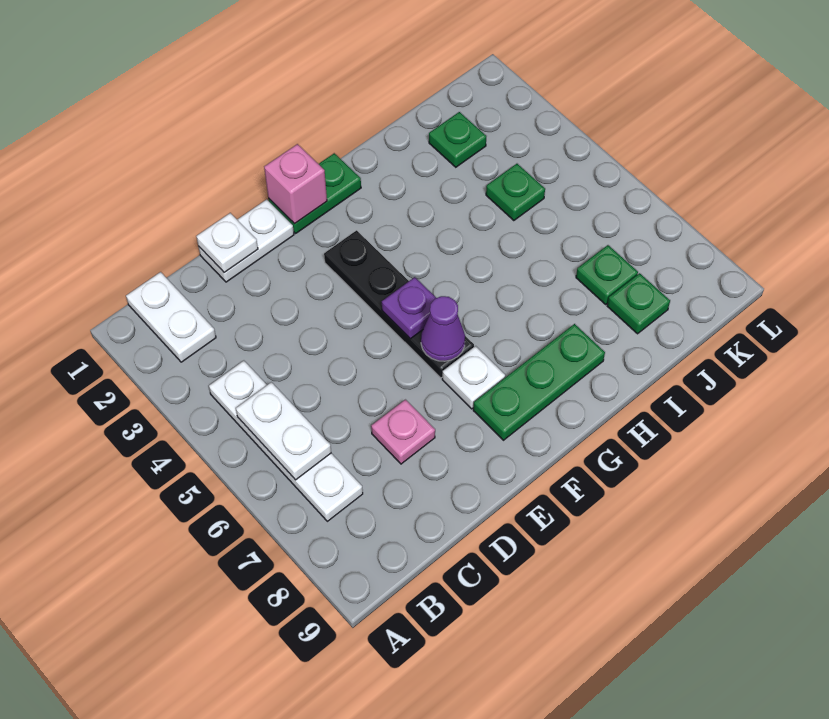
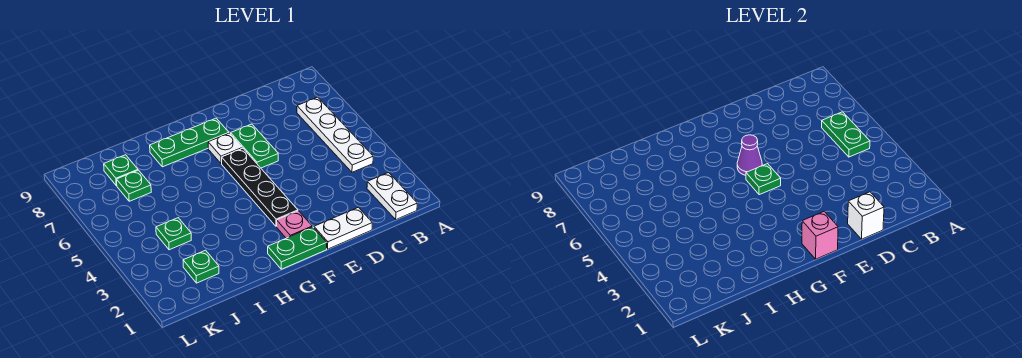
white 1x2 plate [236,382,331,480] -> green 1x2 plate [822,112,870,157]
white 1x1 plate [196,213,258,272] -> white 1x1 brick [848,192,884,239]
pink 1x1 plate [371,400,435,464] -> pink 1x1 plate moved to [277,211,312,238]
none -> green 1x2 plate [231,124,278,168]
purple 1x1 plate [382,277,436,339] -> green 1x1 plate [746,164,781,195]

